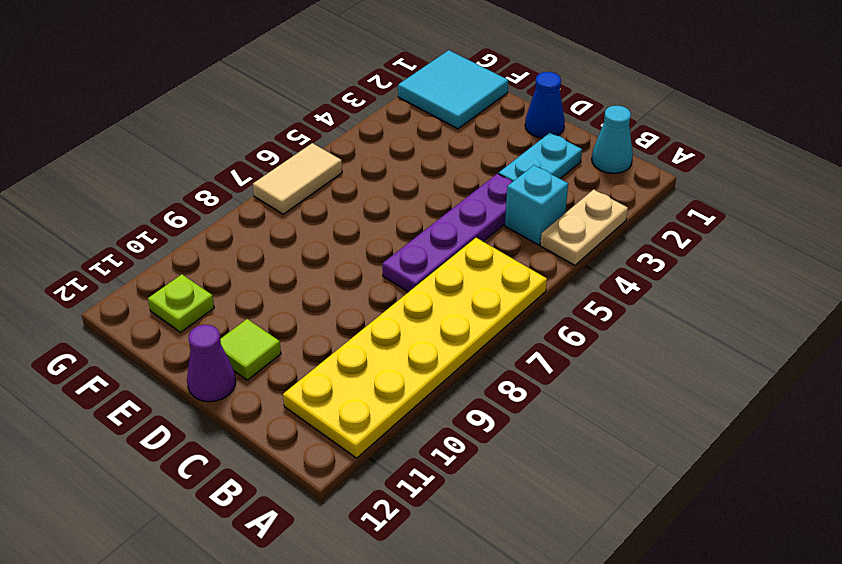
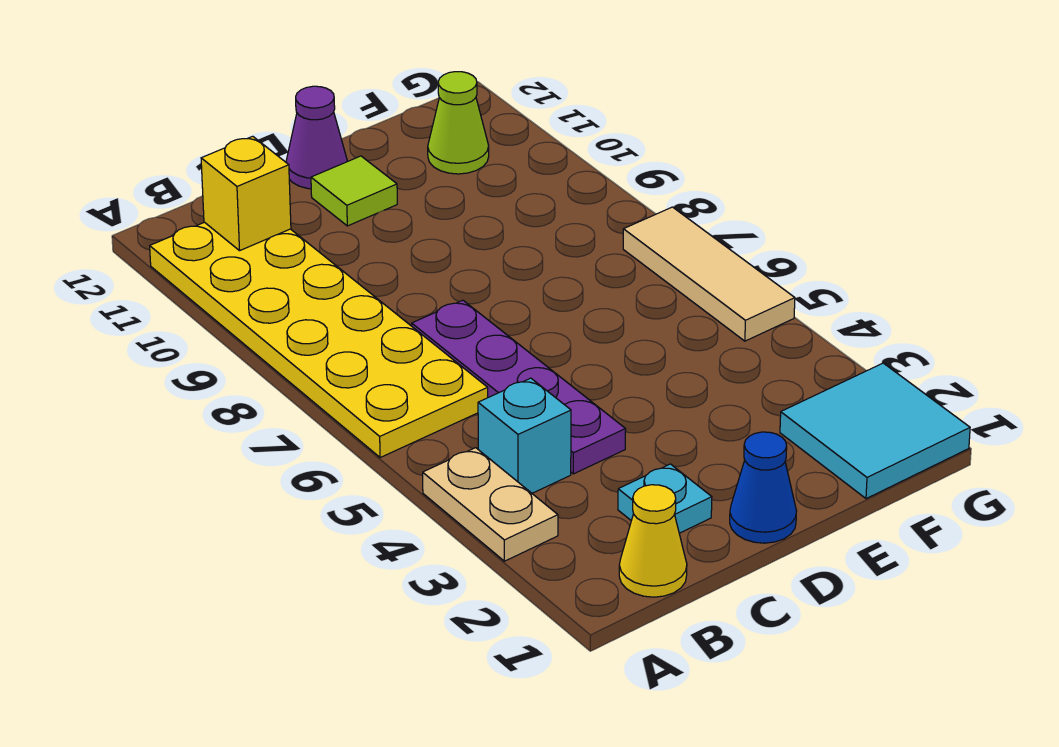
cyan 1x1 cone [592,106,633,173] -> yellow 1x1 cone [619,485,687,597]
none -> yellow 1x1 brick [201,136,291,251]
cyan 1x2 plate [499,133,582,182] -> cyan 1x1 plate [618,464,712,533]
lime 1x1 plate [148,274,214,332] -> lime 1x1 cone [428,72,489,174]
tan 1x2 tile [253,143,342,214] -> tan 1x3 tile [623,207,795,341]

